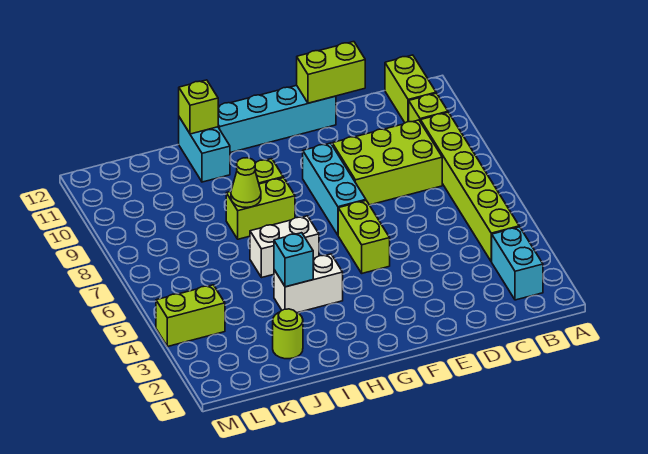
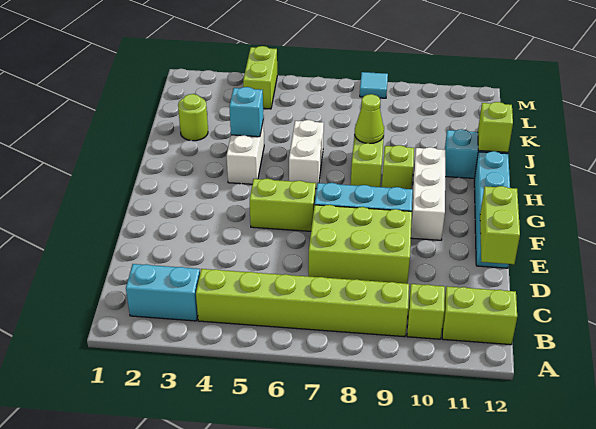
lime 2x3 brick [332,120,442,205] -> lime 2x3 brick turned to [308,205,412,284]
none -> white 1x3 brick [411,147,445,240]
none -> cyan 1x1 tile [360,72,388,98]

